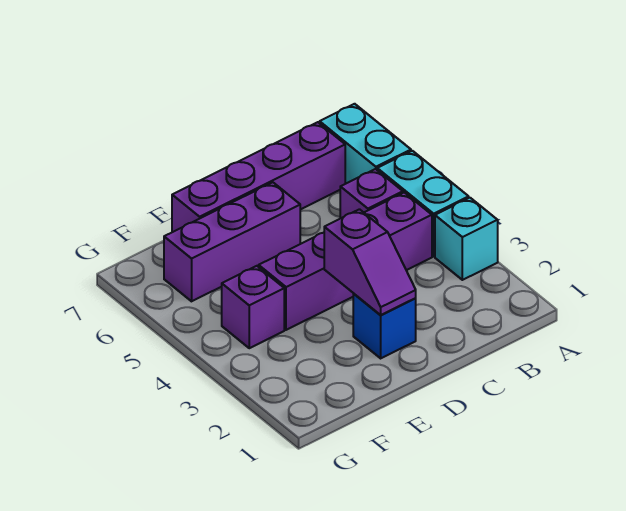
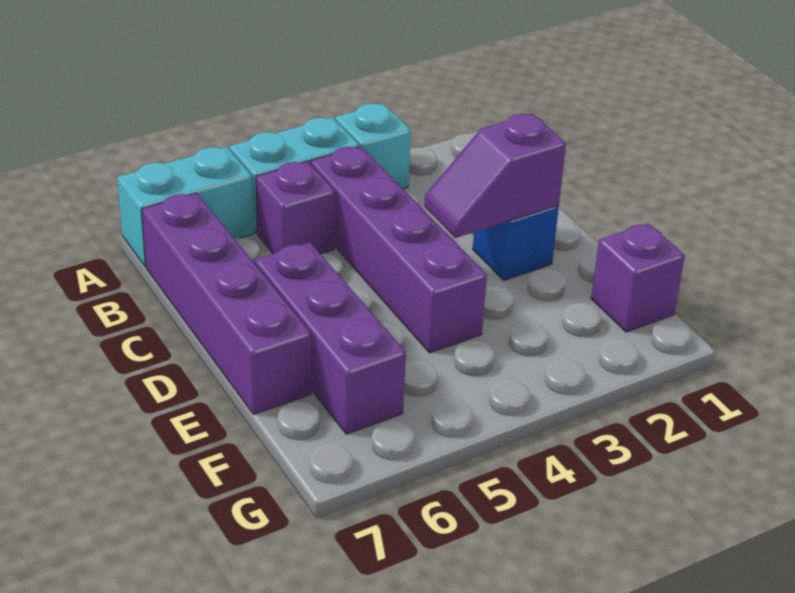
purple 1x2 slope [324,209,416,315] -> purple 1x2 slope turned to [424,114,566,238]
purple 1x1 brick [222,266,284,348] -> purple 1x1 brick moved to [591,223,685,332]

